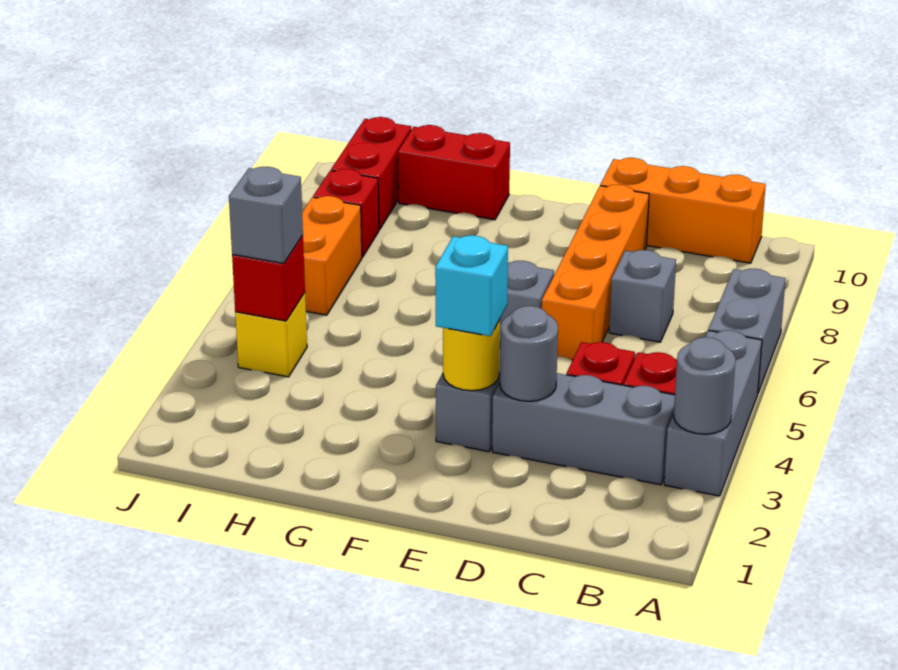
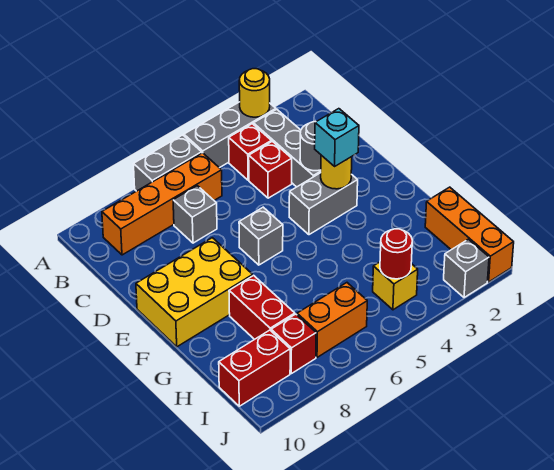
grey 1x1 round brick [674,337,736,434] -> yellow 1x1 round brick [239,69,270,117]
orange 1x3 brick [600,158,766,263] -> orange 1x3 brick moved to [425,187,514,282]
orange 1x4 brick [542,185,649,360] -> orange 1x4 brick moved to [102,153,222,255]
none -> yellow 2x3 brick [136,238,253,347]
red 1x2 brick [398,125,510,220] -> red 1x2 brick moved to [229,275,295,339]
red 1x1 brick [232,236,305,321] -> red 1x1 round brick [380,229,412,279]
grey 1x1 brick [229,166,303,264] -> grey 1x1 brick moved to [444,239,489,298]

